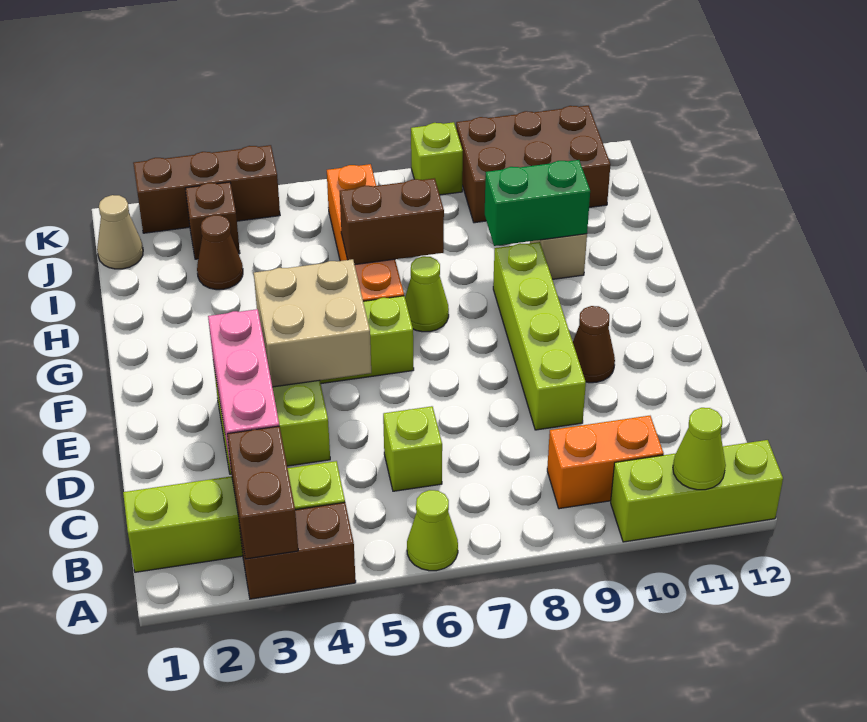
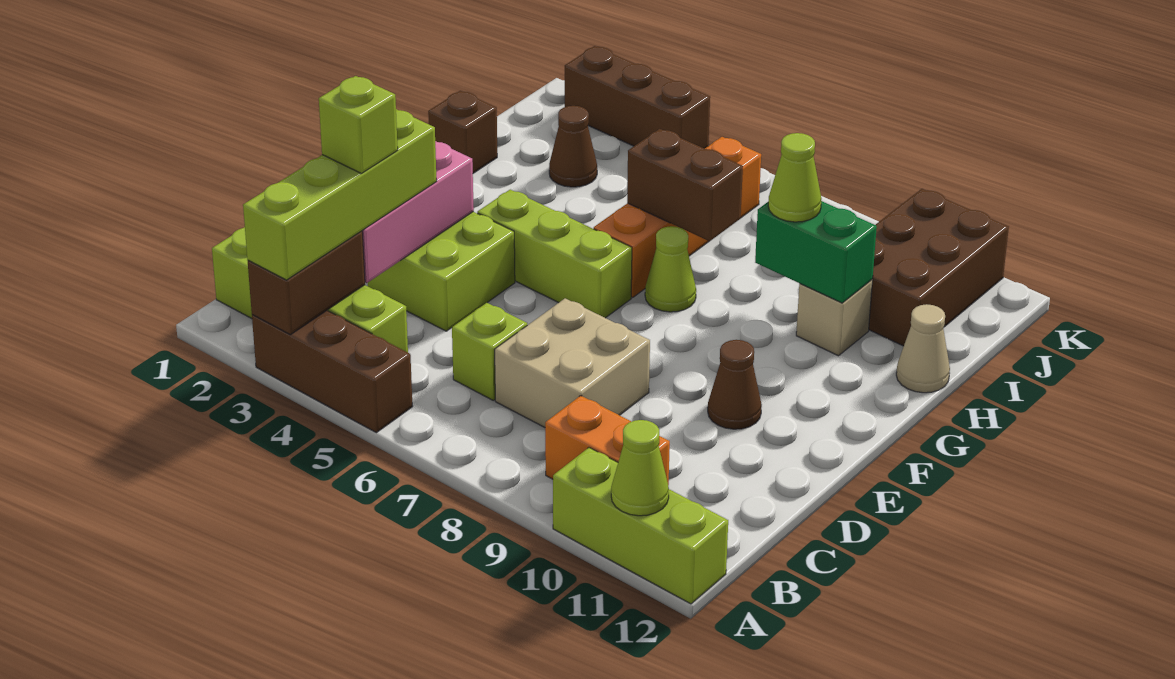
brown 1x2 brick [239,502,356,599] -> brown 1x3 brick [252,310,413,433]
lime 1x1 cone [407,490,458,571] -> lime 1x1 cone moved to [768,133,821,222]
lime 1x4 brick [493,242,586,430] -> lime 1x4 brick moved to [243,109,437,280]
tan 2x2 brick [254,259,371,387] -> tan 2x2 brick moved to [495,298,650,427]
tan 1x1 cone [97,195,143,269] -> tan 1x1 cone moved to [896,304,950,393]
brown 1x1 brick [185,182,240,259] -> brown 1x1 brick moved to [428,91,497,173]
brown 2x3 brick [456,106,611,223] -> brown 2x3 brick turned to [869,189,1009,346]
lime 1x1 brick [411,122,463,195] -> lime 1x1 brick moved to [319,76,398,173]

